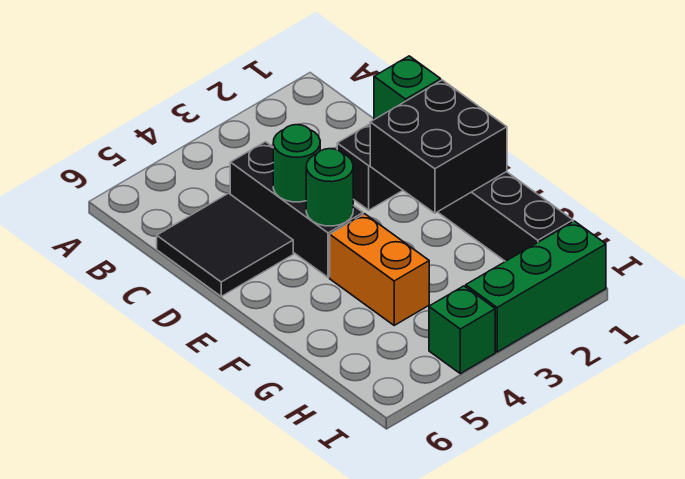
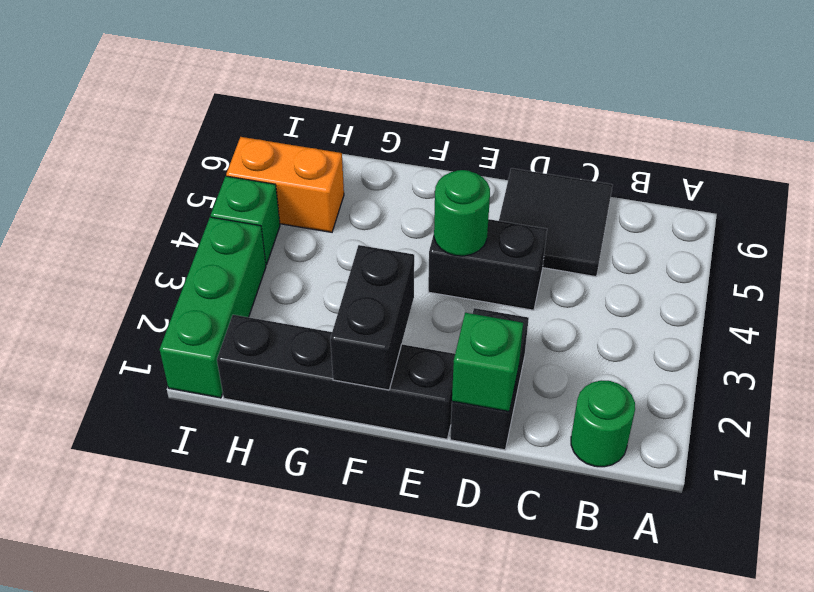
black 1x3 brick [230,142,363,277] -> black 1x2 brick [428,219,547,310]
green 1x1 round brick [273,125,320,202] -> green 1x1 round brick moved to [571,380,635,467]
black 2x2 brick [370,80,507,213] -> black 1x2 brick [330,245,414,390]
orange 1x2 brick [330,214,429,325] -> orange 1x2 brick moved to [226,137,344,232]

